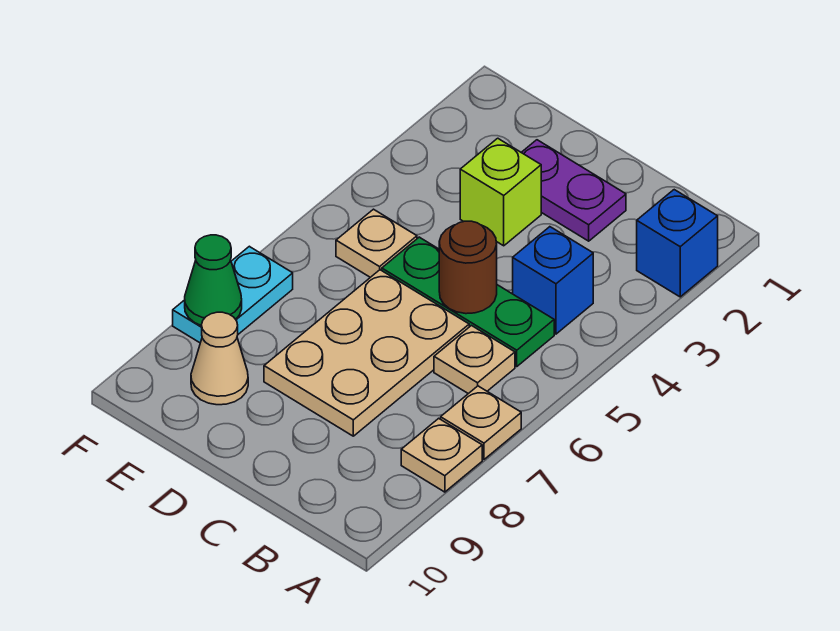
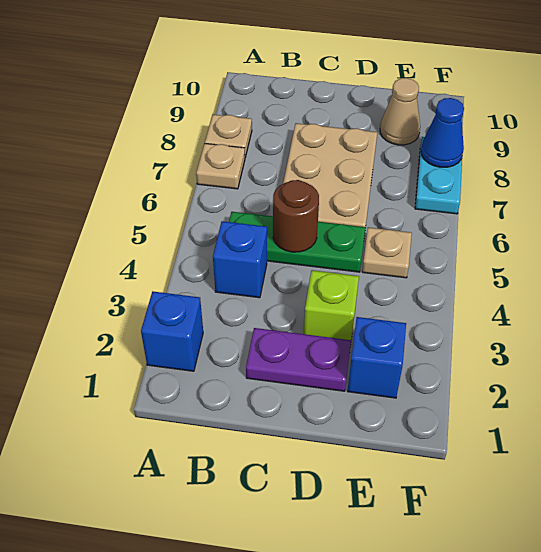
tan 1x1 plate [434,326,515,394] -> none
none -> blue 1x1 brick [348,317,406,398]
green 1x1 cone [185,235,242,326] -> blue 1x1 cone [421,98,464,167]

